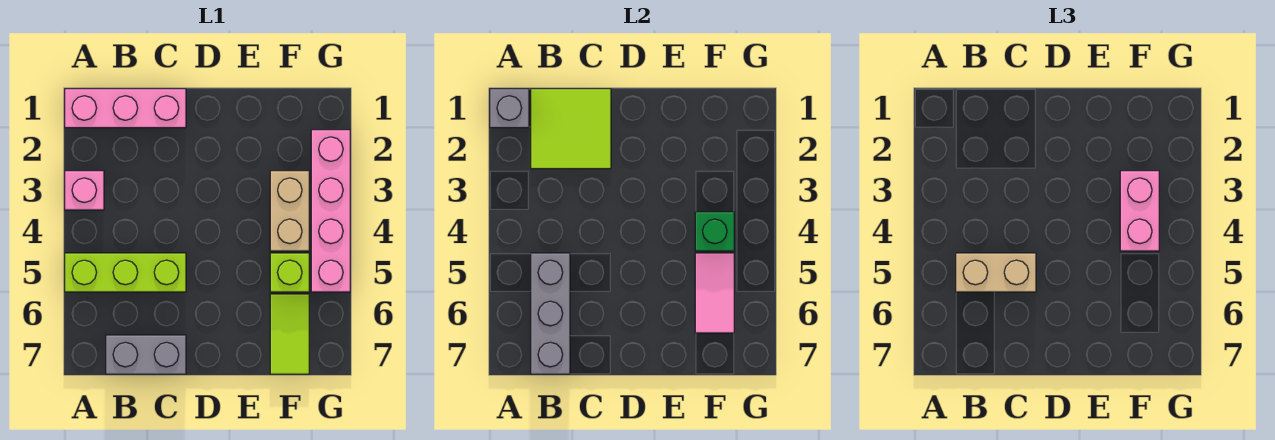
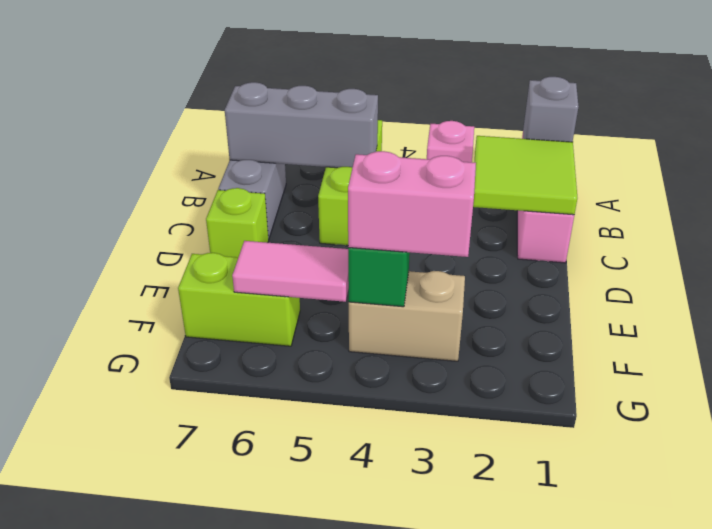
tan 1x2 brick [956,253,1036,292] -> none
lime 1x1 brick [270,253,309,292] -> lime 1x1 brick moved to [206,188,269,257]
lime 1x2 tile [270,294,309,374] -> lime 1x2 brick [178,253,300,346]
pink 1x4 brick [311,130,350,292] -> none

